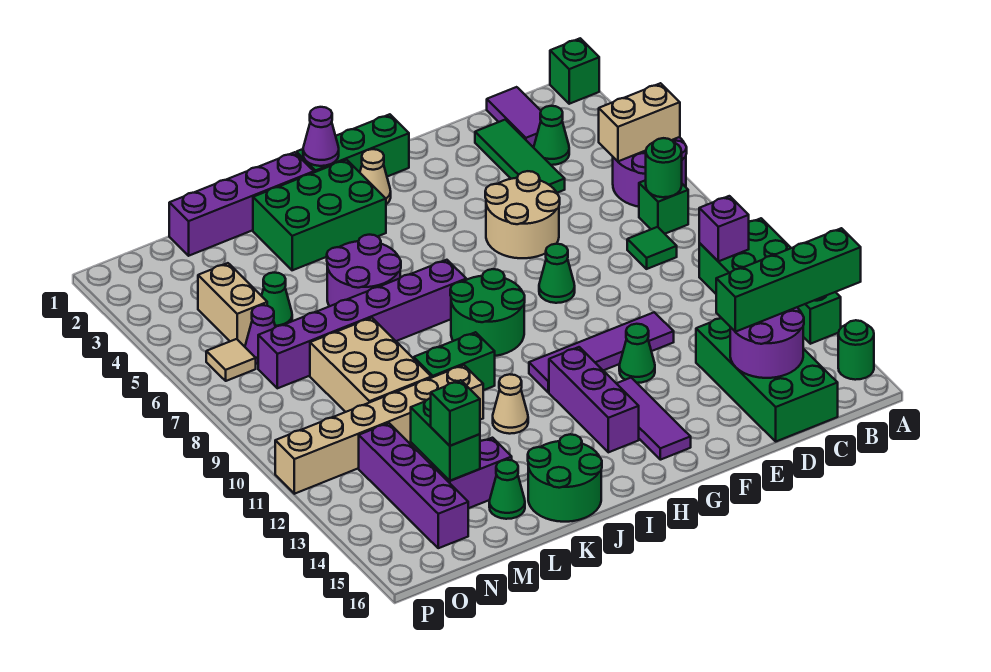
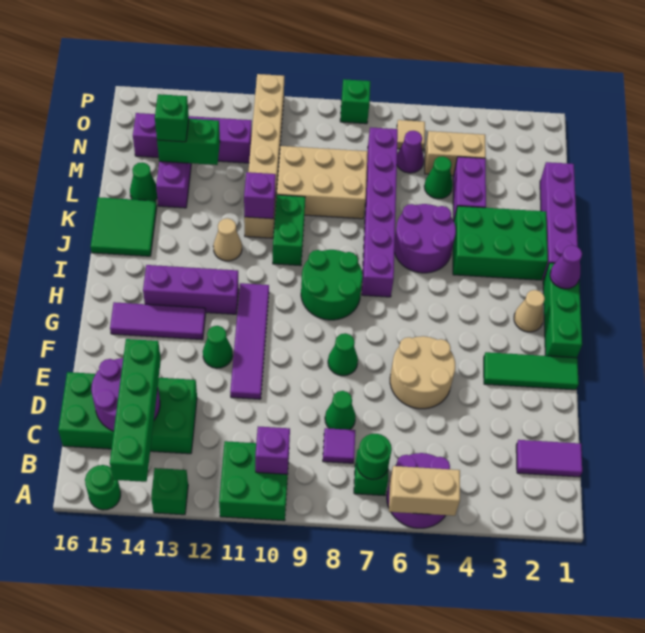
green 1x1 brick [550,38,599,104] -> green 1x1 brick moved to [340,79,370,124]
tan 1x2 brick [599,83,680,161] -> tan 1x2 brick turned to [389,466,460,516]
green 1x1 cone [534,106,569,165] -> green 1x1 cone moved to [325,391,356,430]
green 1x1 tile [627,227,677,269] -> purple 1x1 tile [323,428,355,463]
green 1x3 tile [475,120,565,193] -> green 1x3 tile moved to [484,352,579,390]
green 2x3 brick [253,160,386,270] -> green 2x3 brick turned to [453,206,548,280]
green 2x2 round brick [528,434,602,522] -> green 2x2 tile [91,197,157,256]
none -> purple 1x1 brick [244,172,276,219]
none -> purple 1x2 brick [453,157,486,221]

